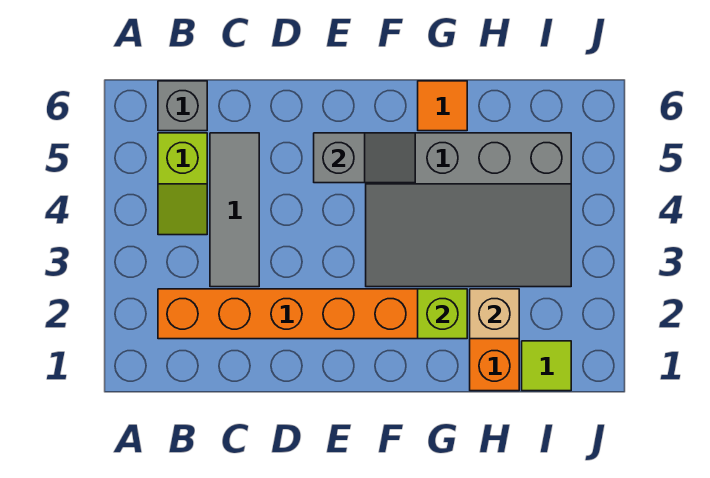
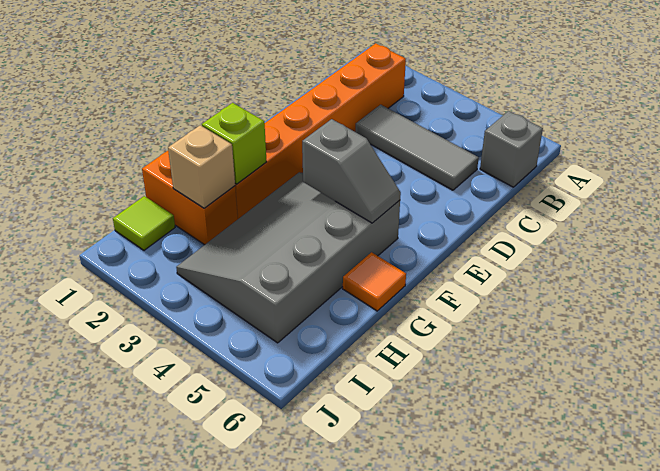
lime 1x2 slope [158,133,207,235] -> none
grey 1x2 slope [314,133,415,183] -> grey 1x2 slope turned to [302,119,401,223]

